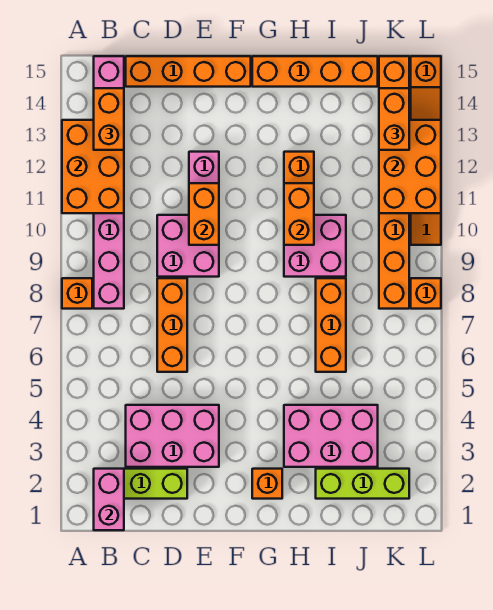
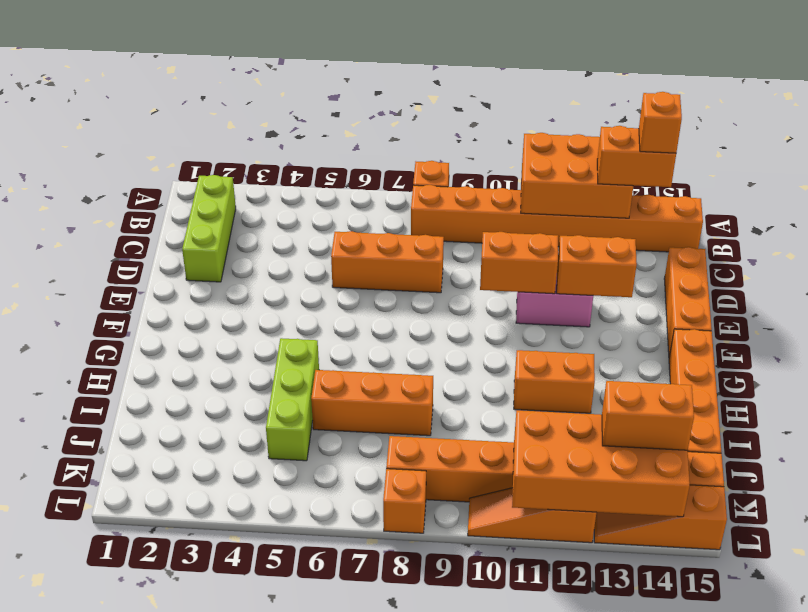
pink 1x2 brick [94,469,124,530] -> none
pink 1x8 brick [94,56,124,309] -> orange 1x8 brick [411,185,703,252]
pink 2x3 brick [126,405,219,467] -> none
orange 1x4 brick [126,56,251,87] -> orange 1x3 brick [664,247,712,357]
pink 2x2 brick [157,215,219,277] -> none
orange 1x1 brick [252,469,282,499] -> orange 1x1 brick moved to [639,92,682,153]
pink 2x3 brick [284,405,378,467] -> none
pink 2x2 brick [284,215,346,277] -> none
orange 1x2 brick [284,183,314,245] -> orange 1x2 brick moved to [557,235,637,297]
lime 1x3 brick [316,469,409,499] -> lime 1x3 brick moved to [266,338,319,461]
orange 2x3 brick [379,120,441,213] -> orange 2x4 brick [512,410,690,517]

